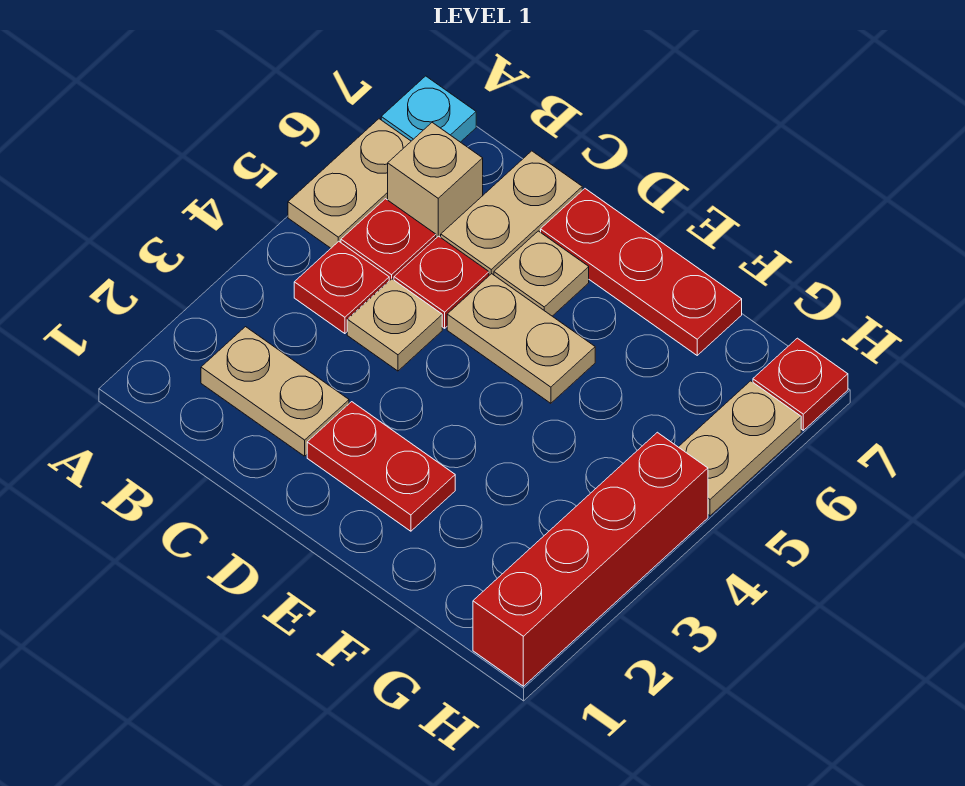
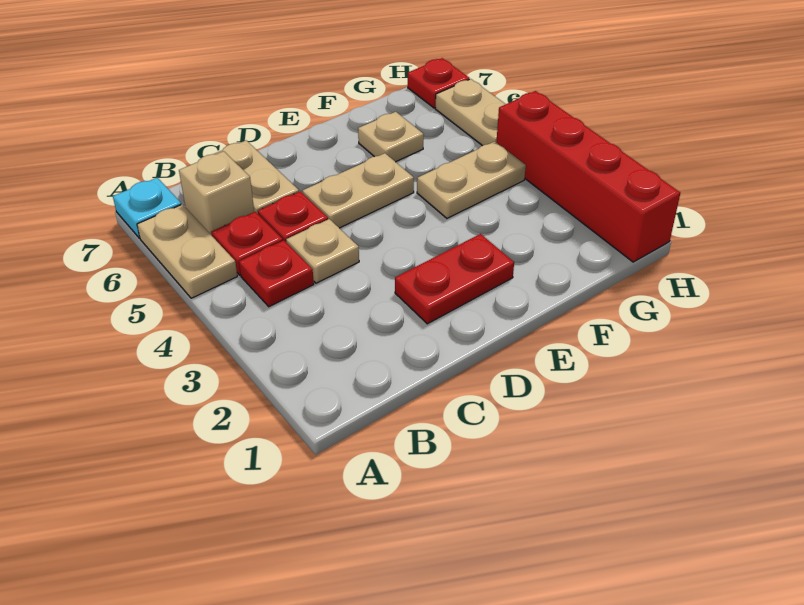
tan 1x2 plate [201,327,349,456] -> tan 1x2 plate moved to [417,141,526,218]
tan 1x1 plate [494,231,589,316] -> tan 1x1 plate moved to [358,112,424,162]
red 1x3 plate [541,189,742,355] -> none

